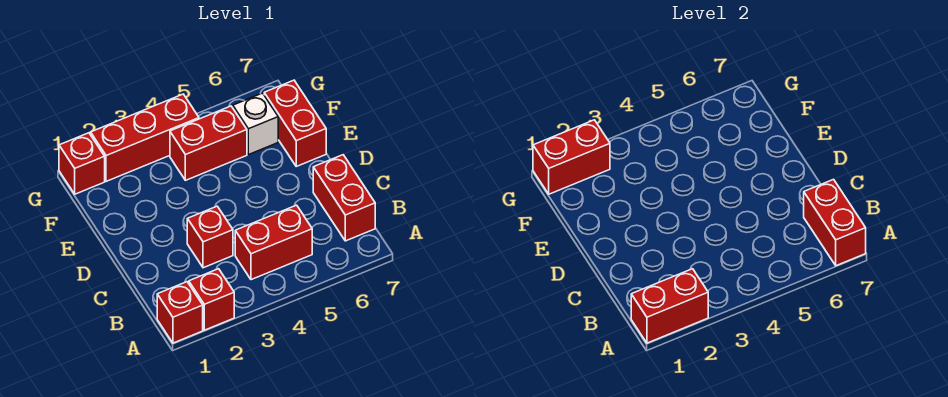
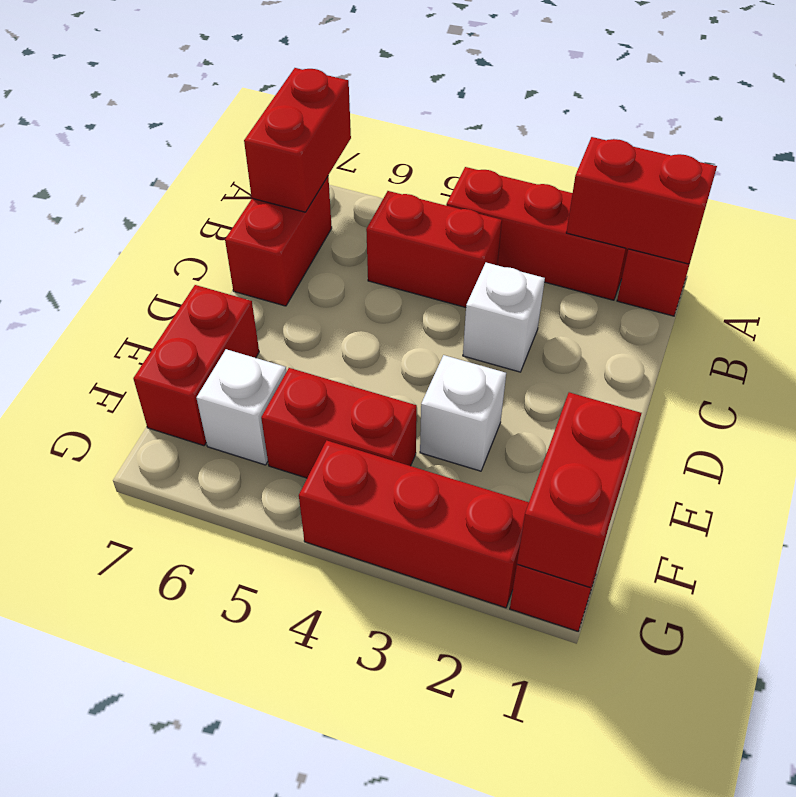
red 1x1 brick [189,269,234,330] -> red 1x3 brick [446,167,628,300]
red 1x1 brick [187,206,233,268] -> white 1x1 brick [463,263,545,372]
none -> white 1x1 brick [420,355,506,471]
red 1x2 brick [533,120,610,194] -> red 1x2 brick turned to [517,392,642,587]

